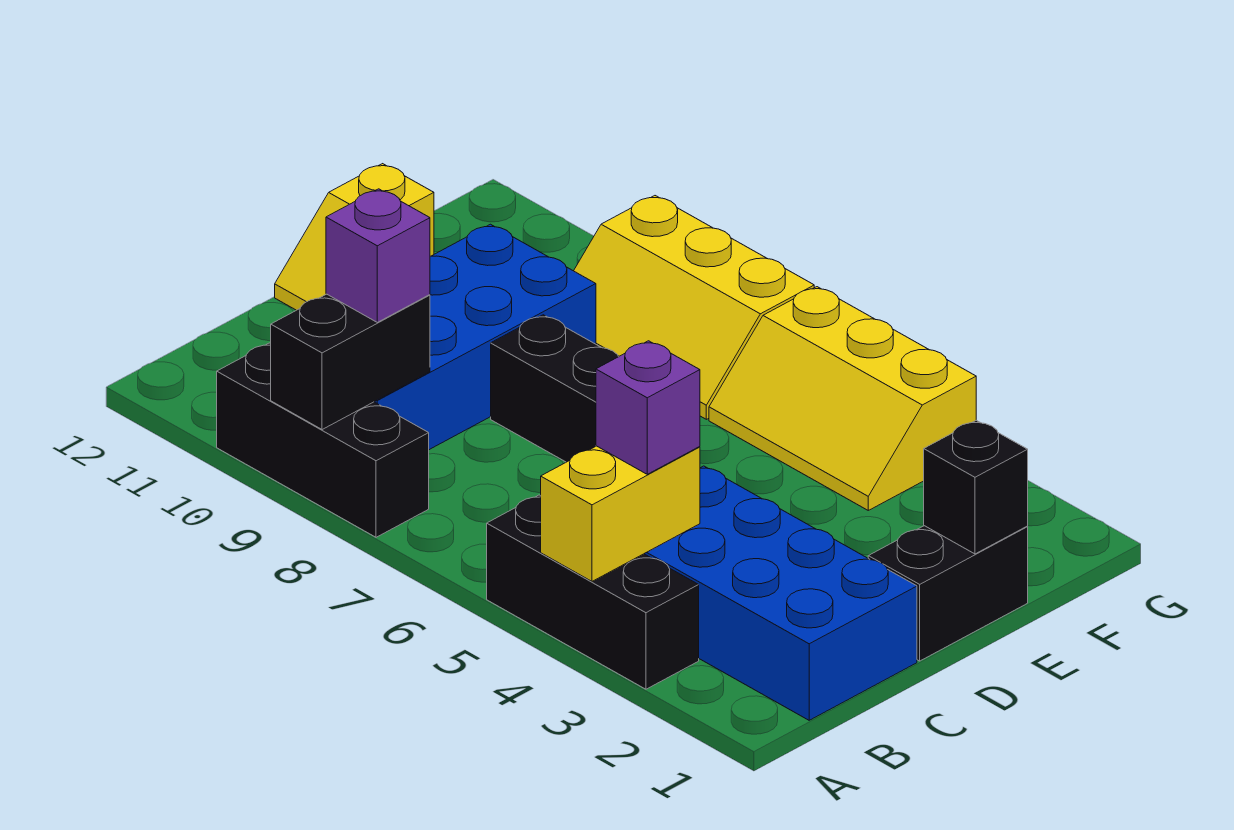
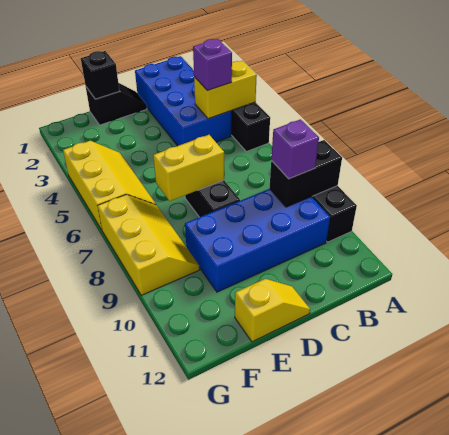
black 1x2 brick [868,526,1028,661] -> black 1x2 slope [86,83,147,125]
none -> yellow 1x2 brick [153,135,224,201]

